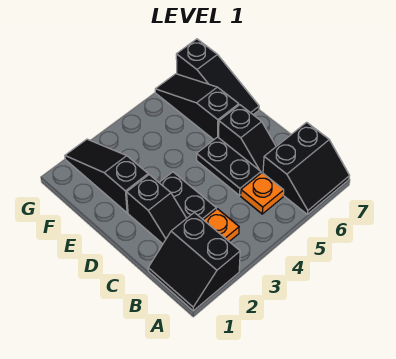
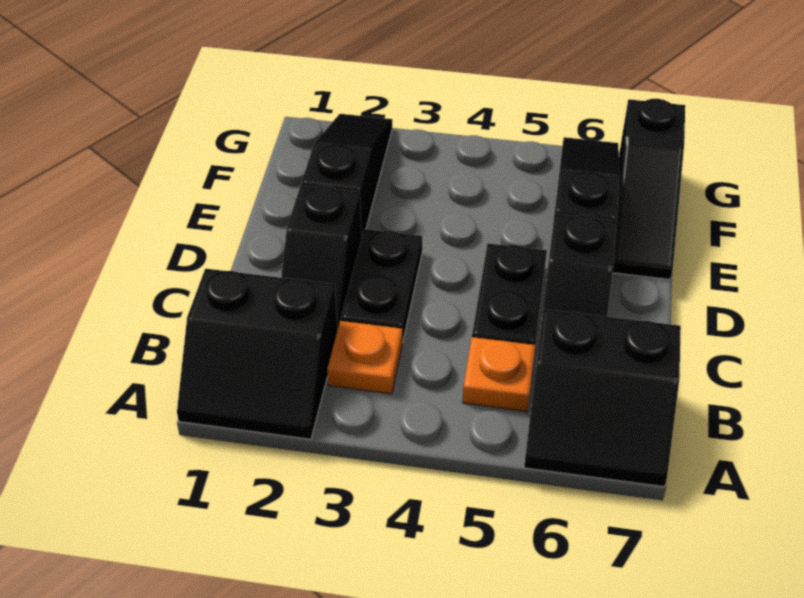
black 2x2 slope [148,213,240,311] -> black 2x2 slope turned to [177,269,337,439]

